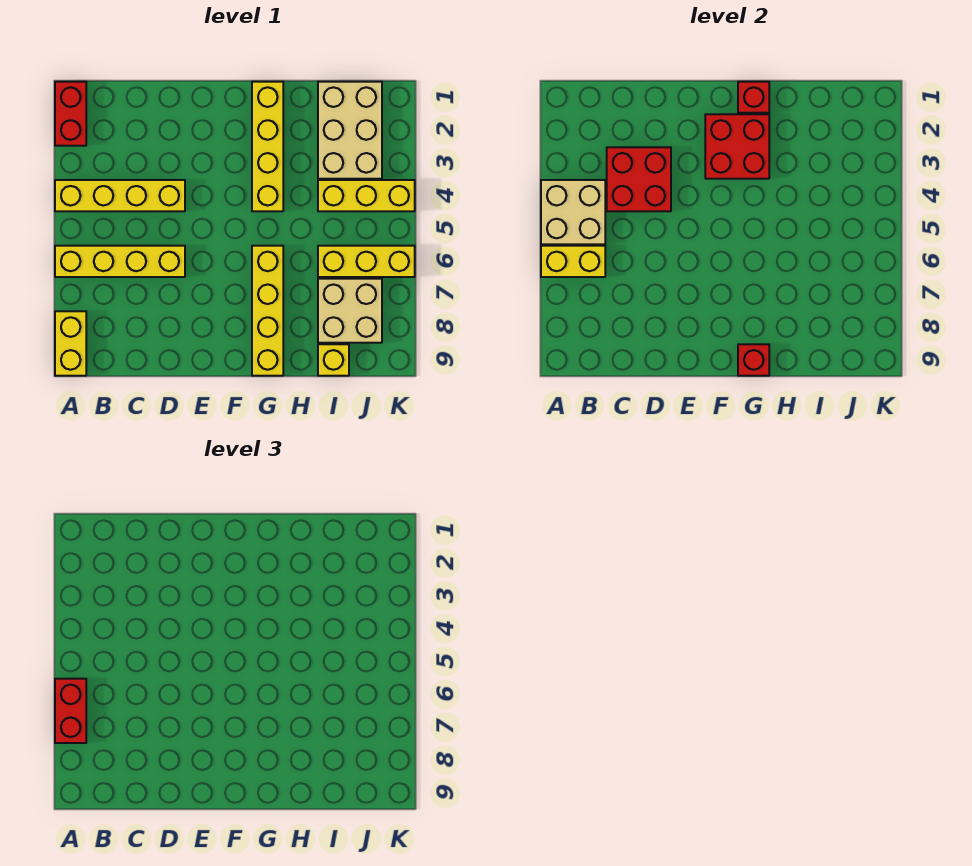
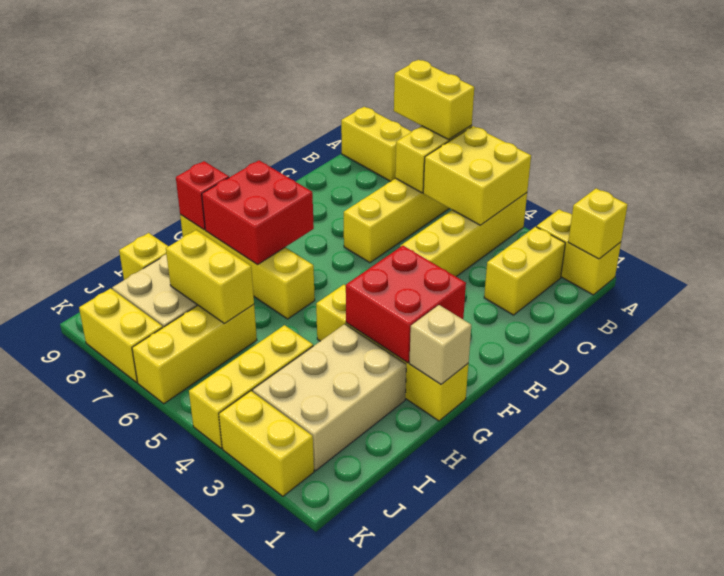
red 1x2 brick [55,82,86,146] -> yellow 1x2 brick [537,209,621,295]
none -> yellow 1x1 brick [568,188,628,259]
tan 2x2 brick [541,180,605,244] -> yellow 2x2 brick [423,126,531,225]
red 1x2 brick [55,679,86,743] -> yellow 1x2 brick [394,60,474,140]
none -> yellow 1x2 brick [484,227,565,315]
red 2x2 brick [607,147,671,211] -> red 2x2 brick moved to [202,160,314,265]
red 1x1 brick [738,82,769,113] -> tan 1x1 brick [409,305,471,384]
tan 2x3 brick [318,82,382,179] -> tan 2x3 brick turned to [253,324,406,471]
none -> yellow 1x2 brick [166,230,254,324]
none -> yellow 1x2 brick [219,391,314,496]
none -> yellow 1x2 brick [79,288,163,382]

